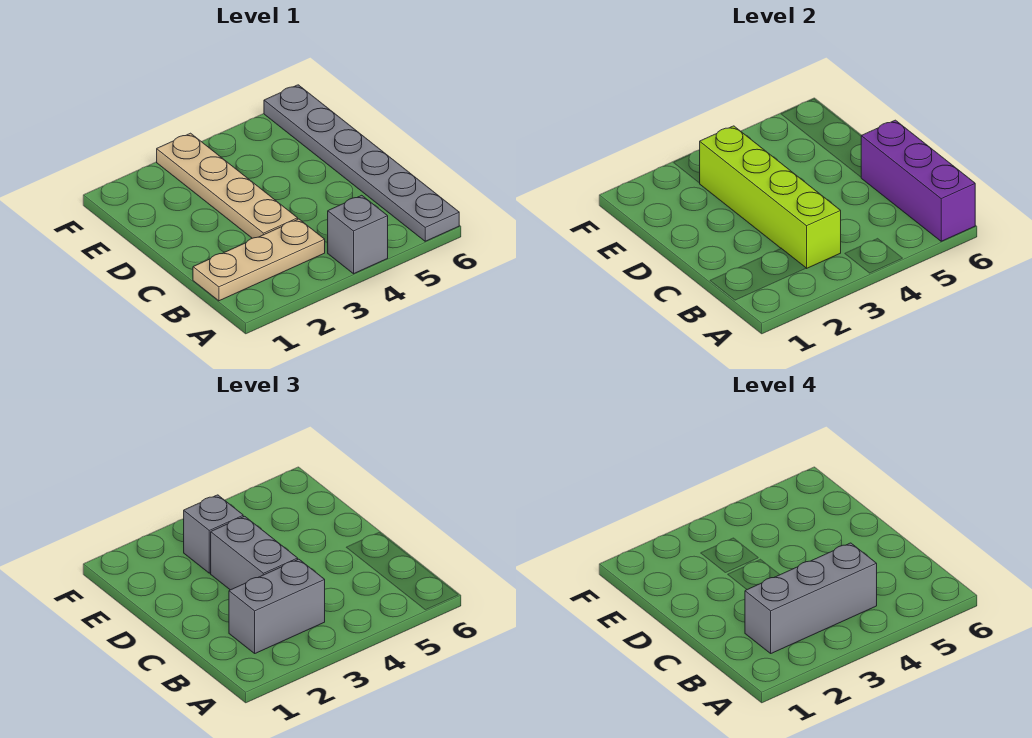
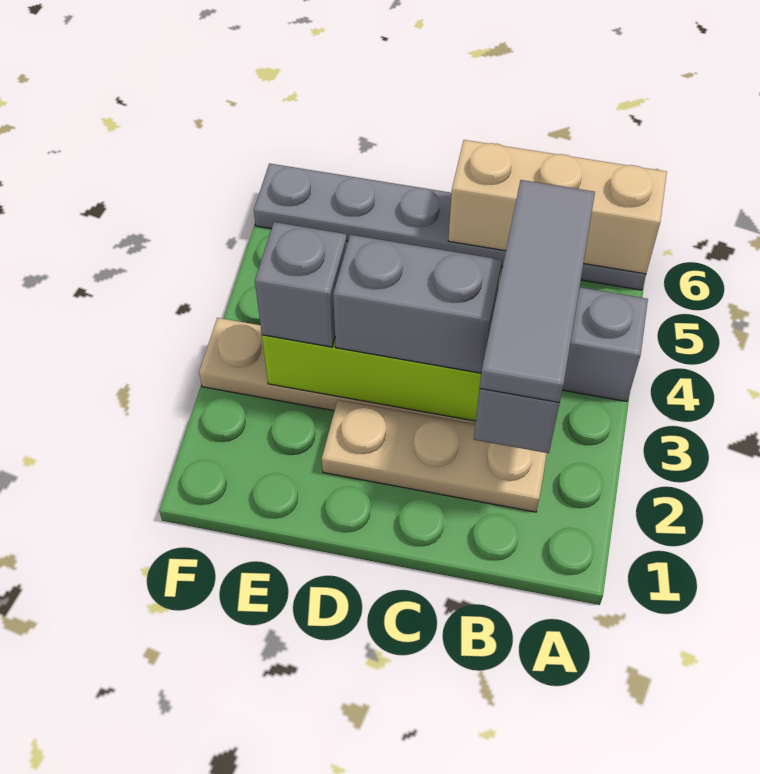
purple 1x3 brick [861,120,975,241] -> tan 1x3 brick [448,140,667,274]
tan 1x3 plate [193,219,325,301] -> tan 1x3 plate turned to [322,400,547,512]
grey 1x3 brick [745,543,877,653] -> grey 1x3 tile [480,180,595,403]

